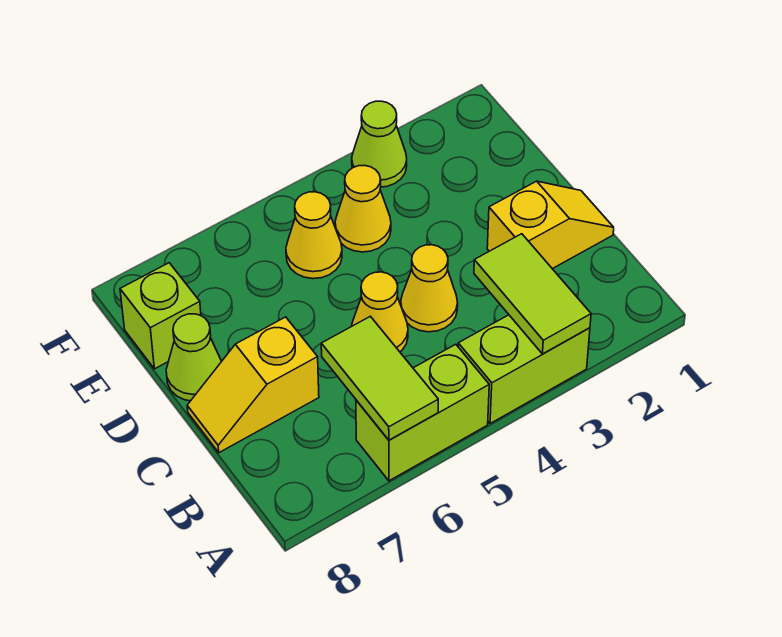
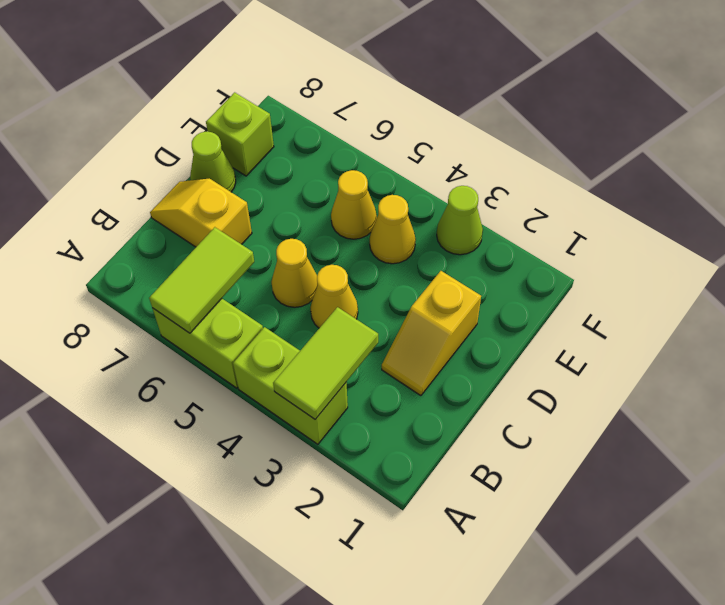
yellow 1x2 slope [487,181,614,269] -> yellow 1x2 slope turned to [382,271,481,396]

